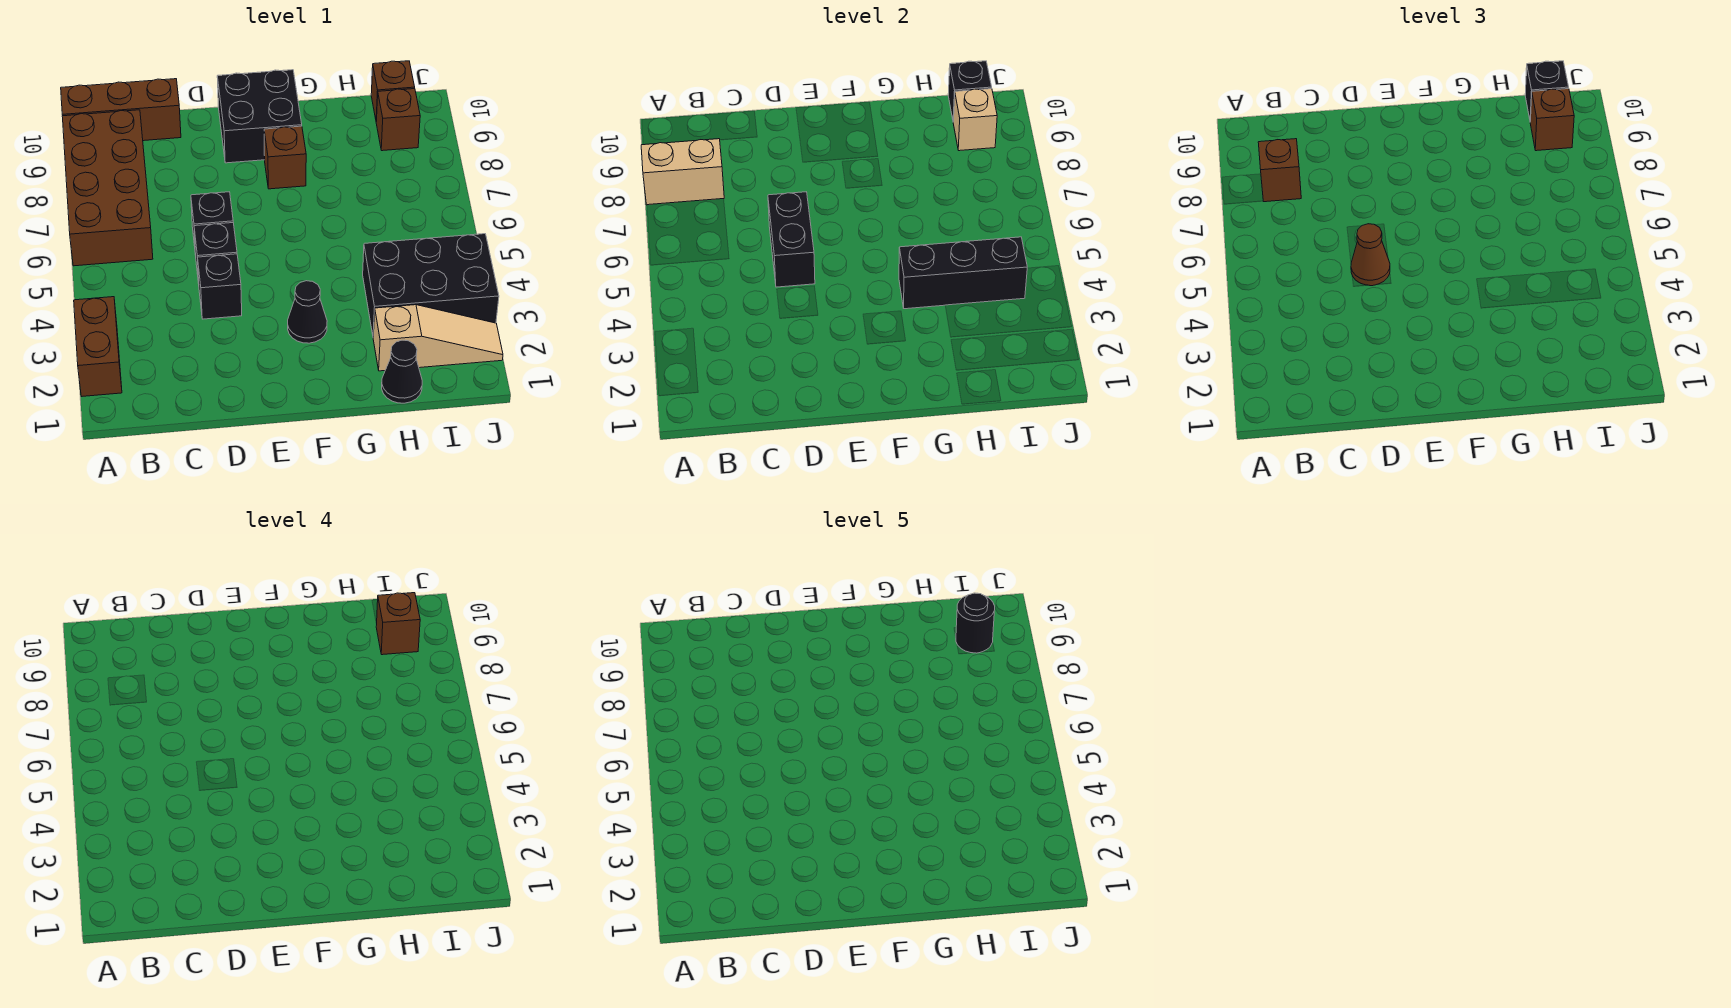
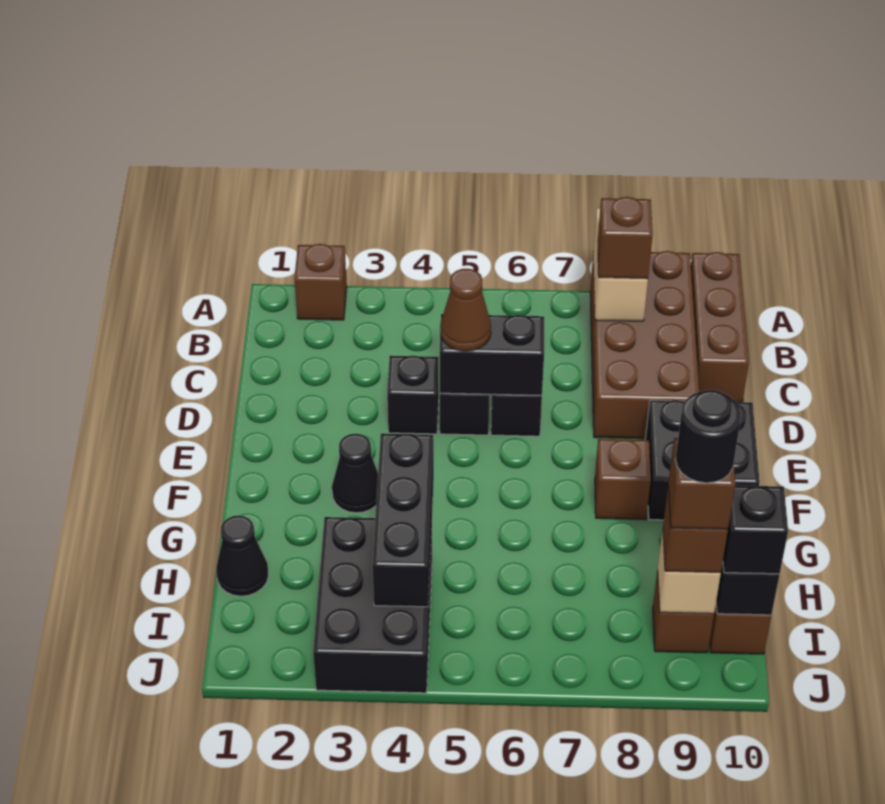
brown 1x2 brick [74,297,122,396] -> brown 1x1 brick [294,244,347,320]
brown 2x4 brick [62,110,153,266] -> brown 2x4 brick turned to [590,251,699,439]
tan 1x3 slope [373,305,503,371] -> none

